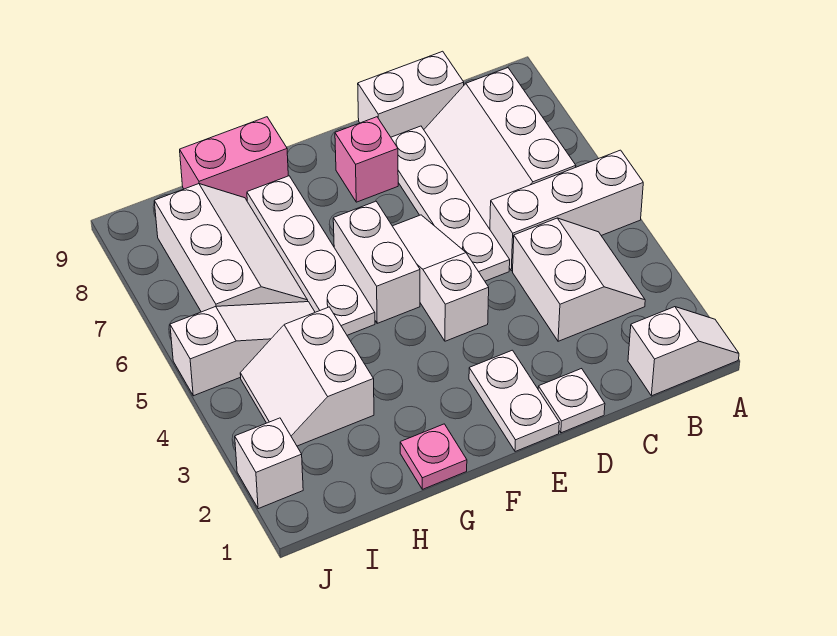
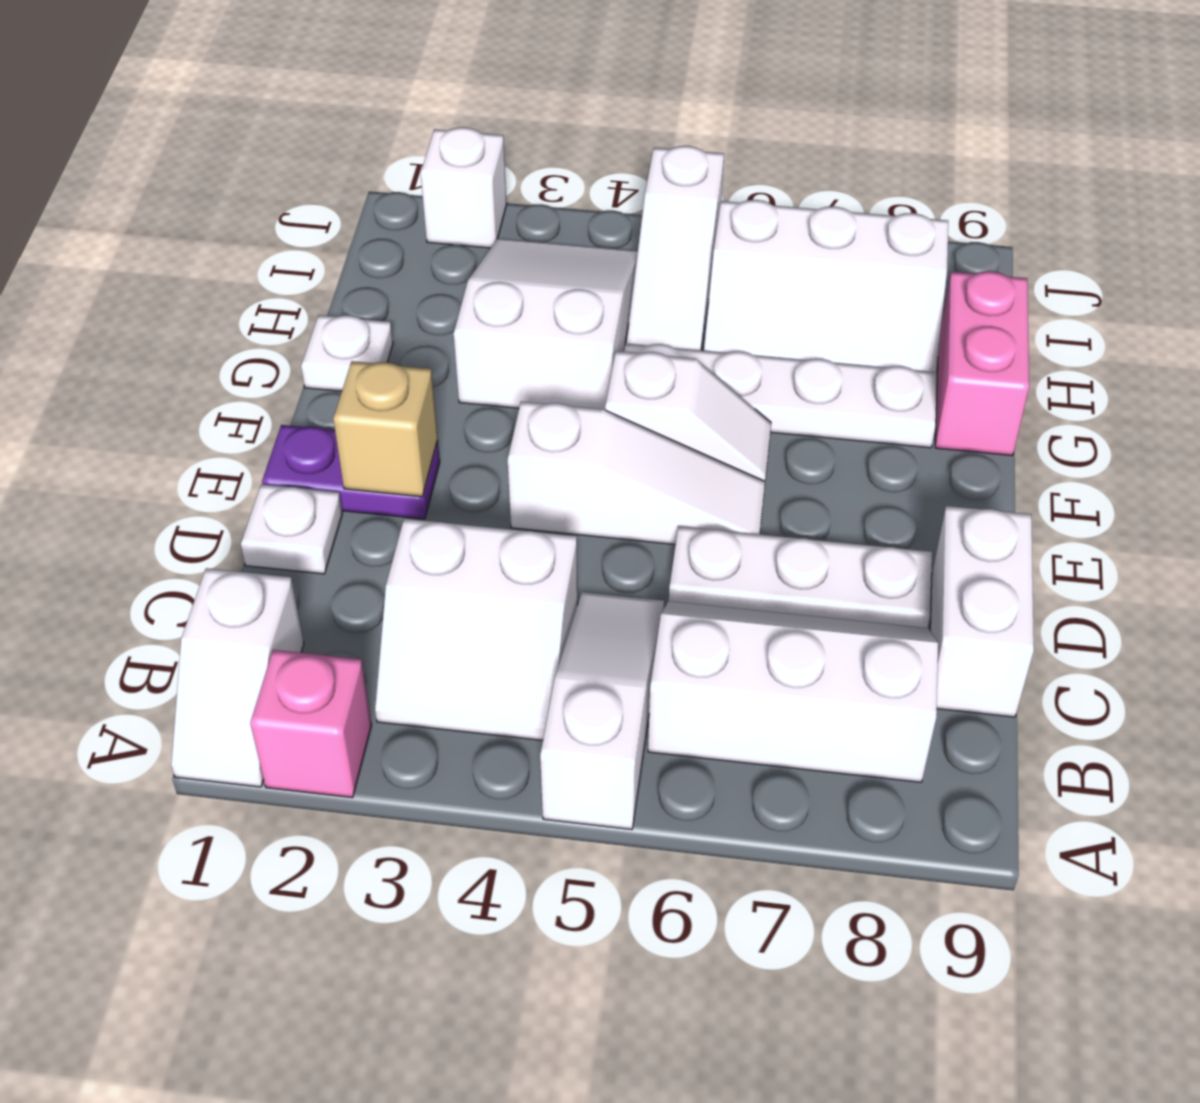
white 1x3 brick [490,150,643,271] -> white 1x3 slope [540,592,664,830]
white 1x4 plate [391,126,510,281] -> white 1x3 plate [669,526,932,628]
white 1x2 plate [469,350,559,452] -> purple 1x2 plate [262,425,440,519]
none -> tan 1x1 brick [333,361,438,497]
pink 1x1 brick [335,117,398,202] -> pink 1x1 brick moved to [250,650,372,798]
white 1x2 brick [333,201,420,323] -> white 1x2 slope [605,351,771,481]
pink 1x1 plate [400,424,467,489] -> white 1x1 plate [301,315,393,391]
white 2x2 slope [240,307,374,446] -> white 2x3 slope [454,239,638,410]

